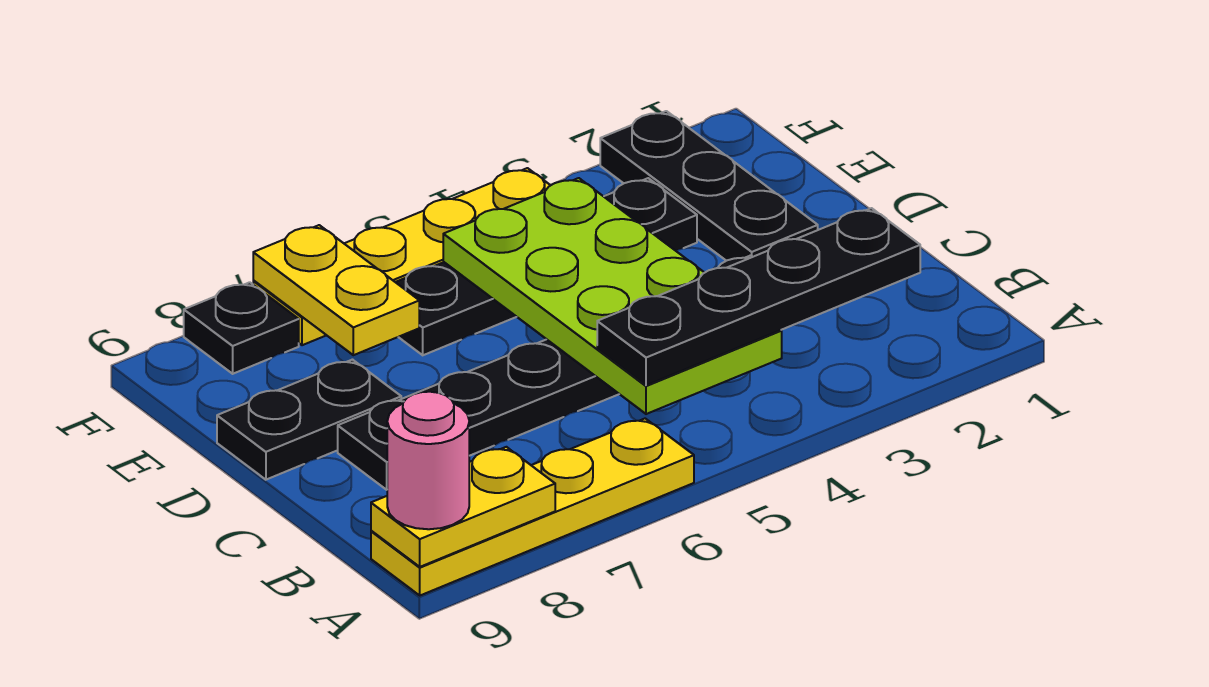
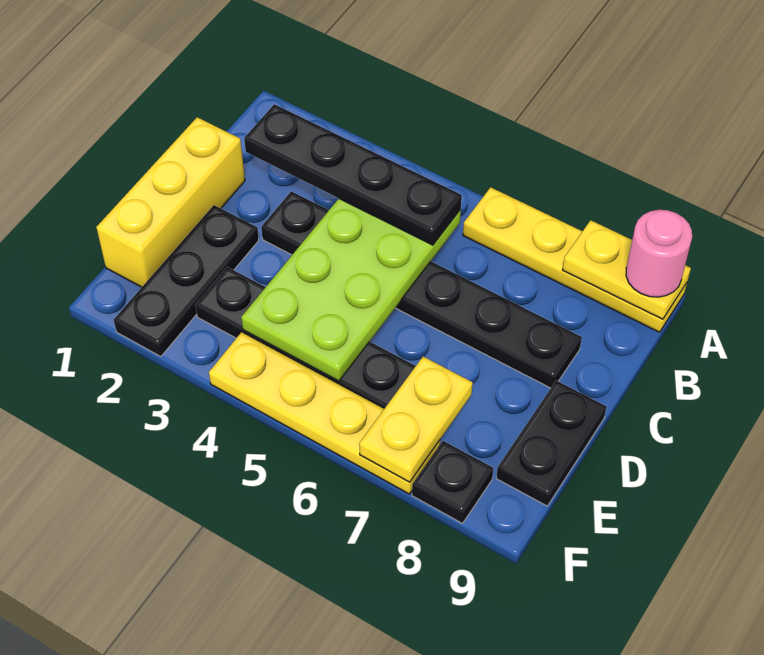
none -> yellow 1x3 brick [96,117,245,287]
black 1x2 plate [217,360,401,480] -> black 1x2 plate turned to [496,381,607,506]

